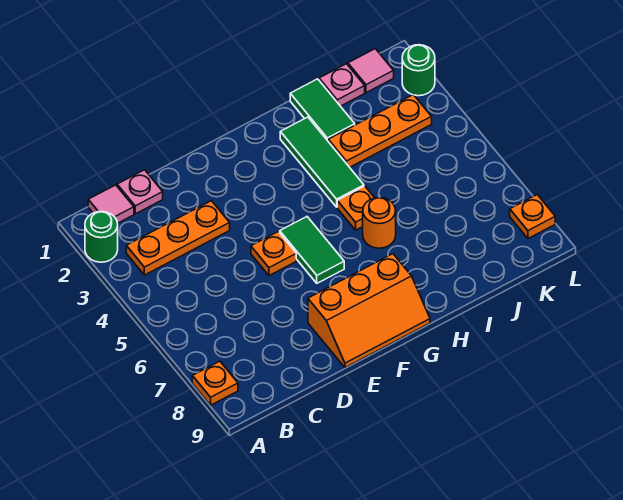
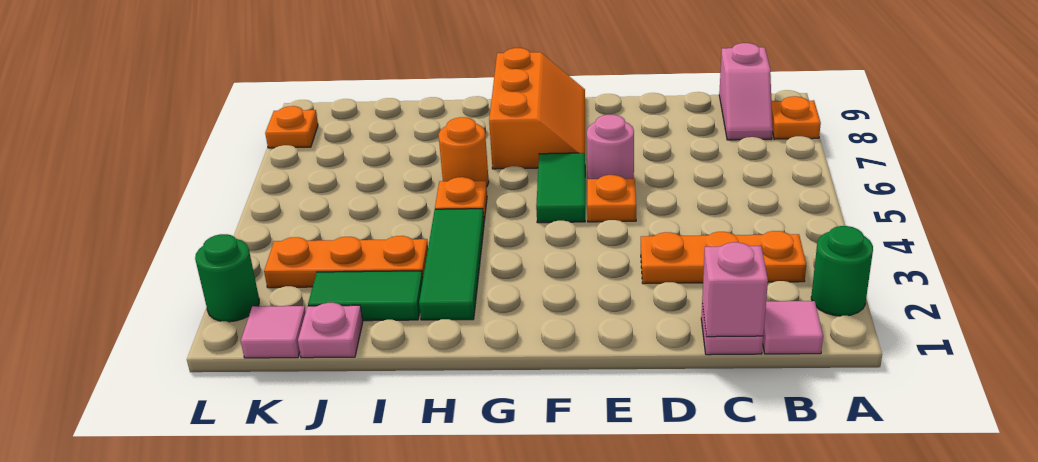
none -> pink 1x2 slope [719,43,773,140]
none -> pink 1x1 brick [702,242,768,337]
none -> pink 1x1 round brick [587,115,634,179]
orange 2x3 slope [308,254,430,368] -> orange 2x3 slope turned to [489,48,585,169]
green 1x2 tile [290,79,355,141] -> green 1x2 tile turned to [308,271,423,321]

